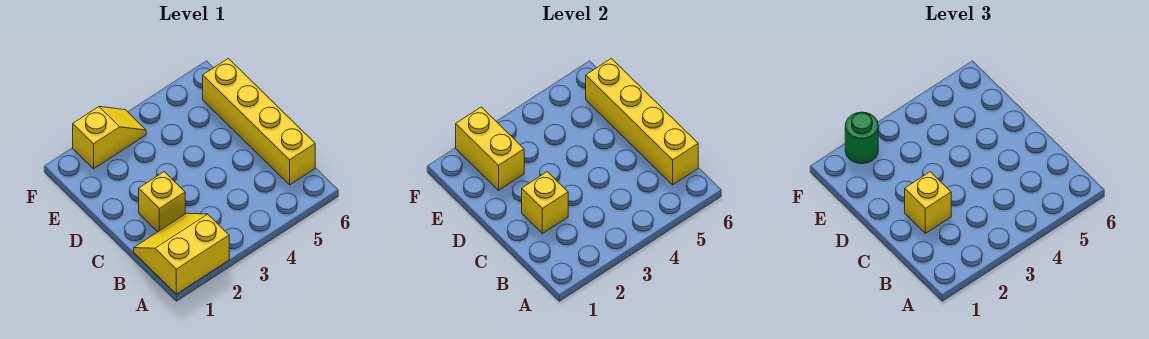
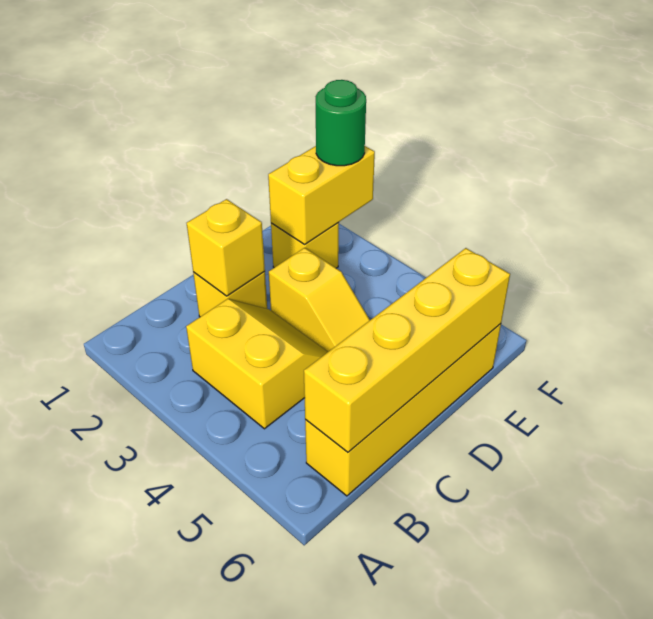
yellow 2x2 slope [134,213,229,294] -> yellow 2x2 slope moved to [186,299,328,429]
yellow 1x1 brick [905,172,951,234] -> yellow 1x1 brick moved to [271,223,339,268]
yellow 1x2 slope [73,107,146,169] -> yellow 1x2 slope moved to [269,248,370,352]

